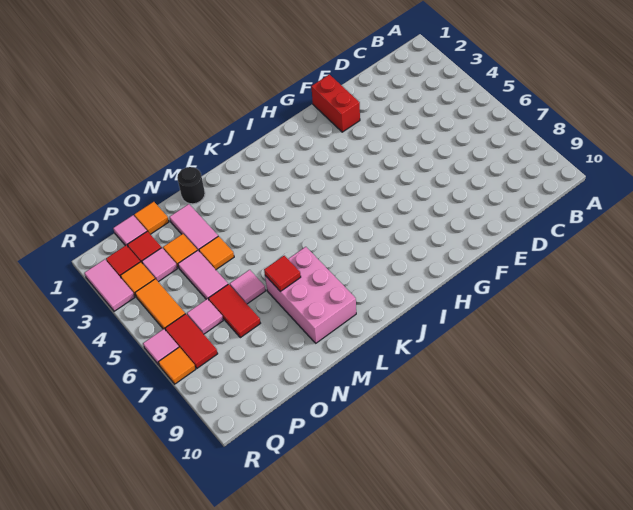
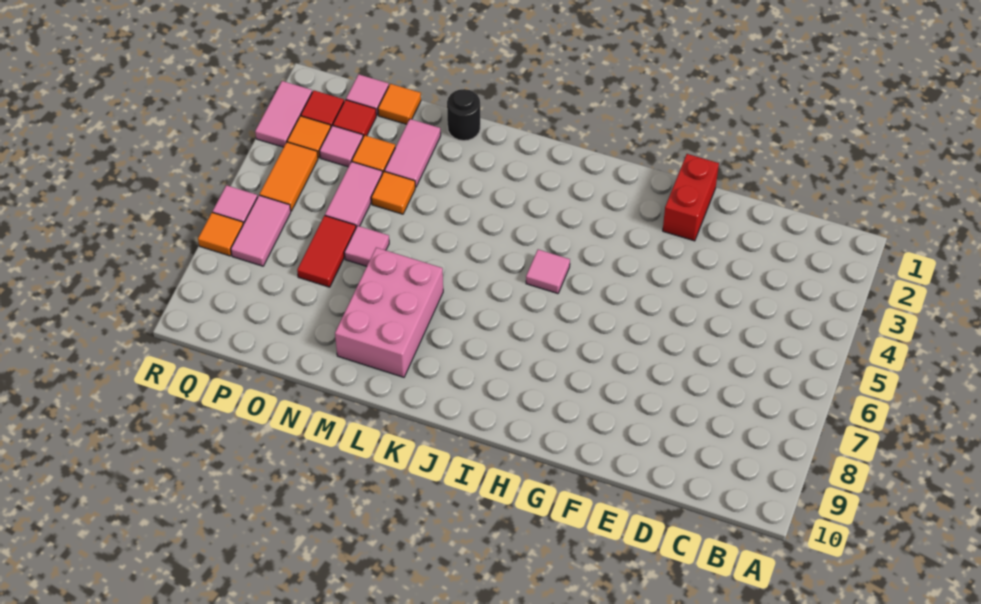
red 1x1 tile [264,256,301,292] -> none
pink 1x1 tile [187,299,223,334] -> pink 1x1 tile moved to [526,249,570,294]
red 1x2 tile [165,314,218,368] -> pink 1x2 tile [231,195,291,266]

